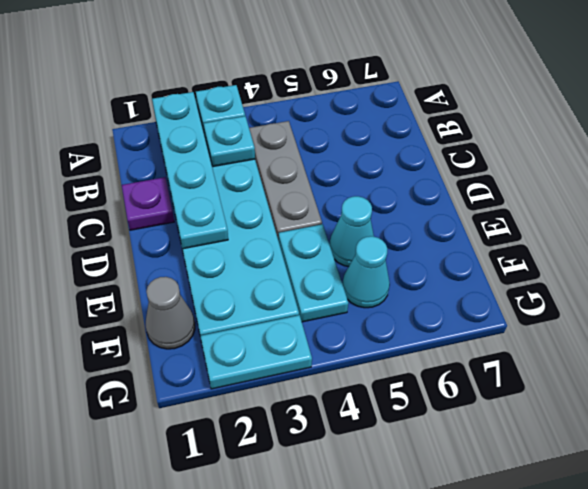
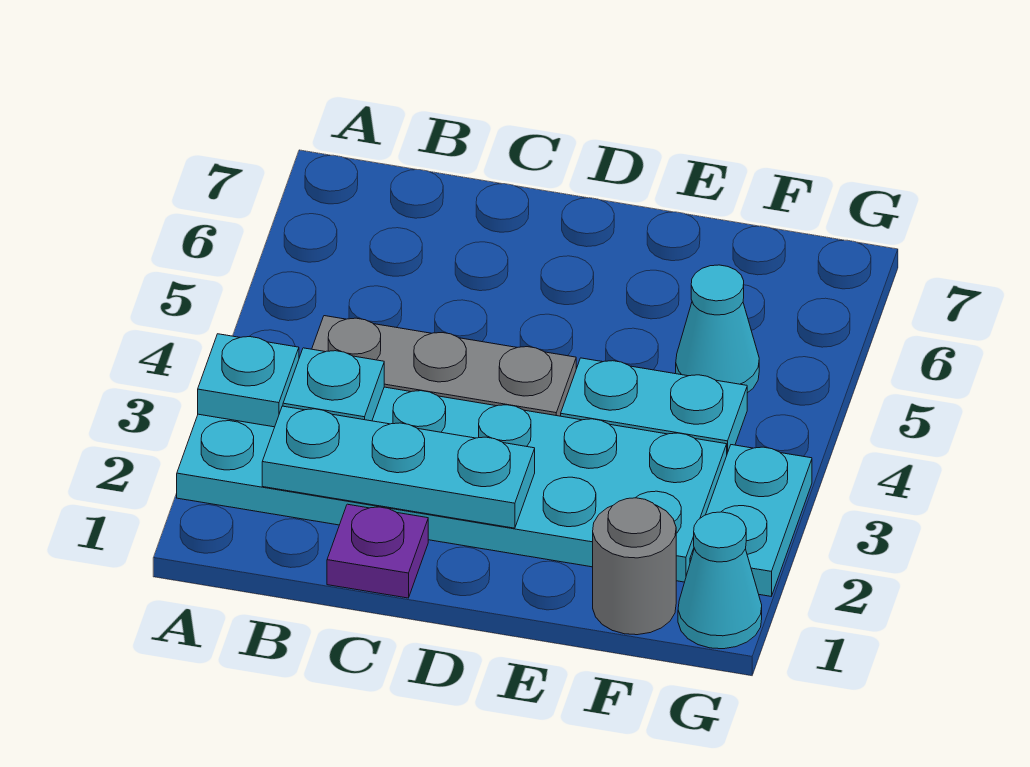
cyan 1x4 plate [152,92,228,249] -> cyan 1x3 plate [262,406,535,528]
cyan 1x1 cone [329,196,374,267] -> cyan 1x1 cone moved to [678,512,762,649]
grey 1x1 cone [146,277,195,349] -> grey 1x1 round brick [593,498,676,635]

